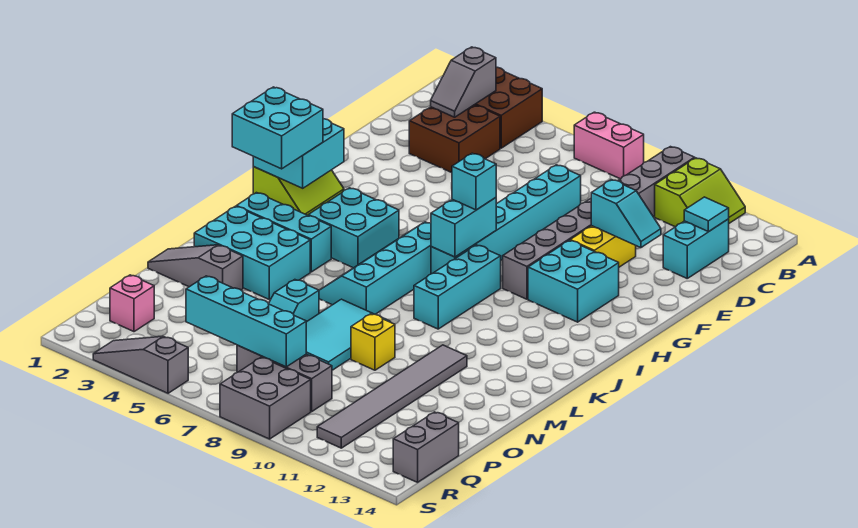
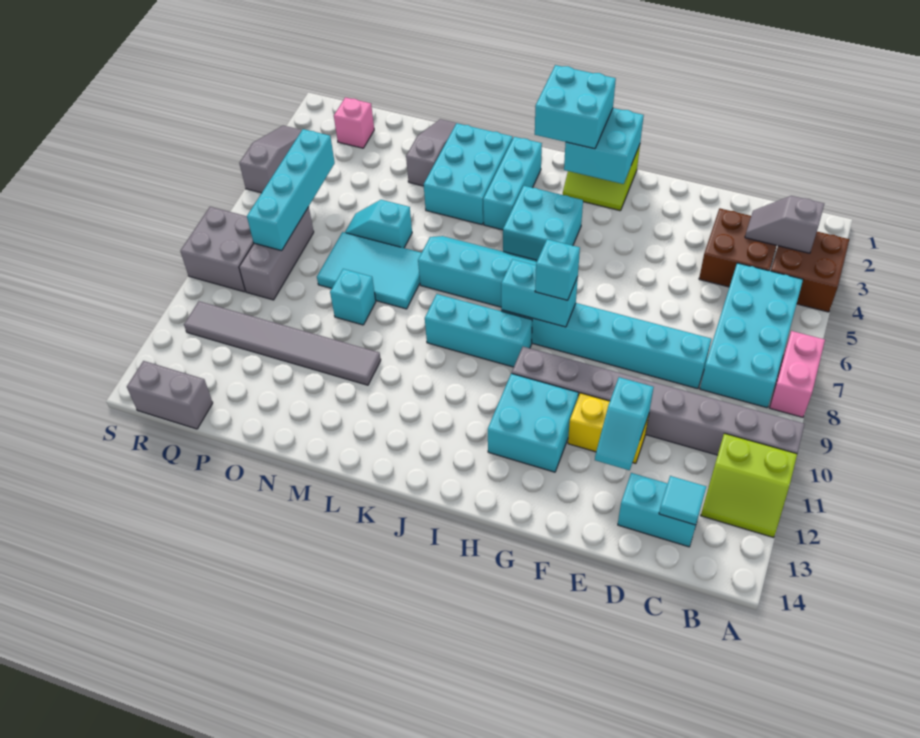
none -> cyan 2x4 brick [700,263,803,408]
yellow 1x1 brick [351,314,395,370] -> cyan 1x1 brick [330,269,376,325]

